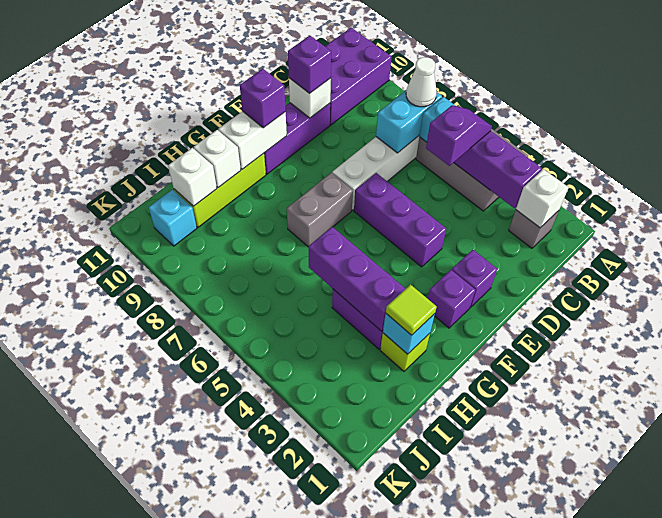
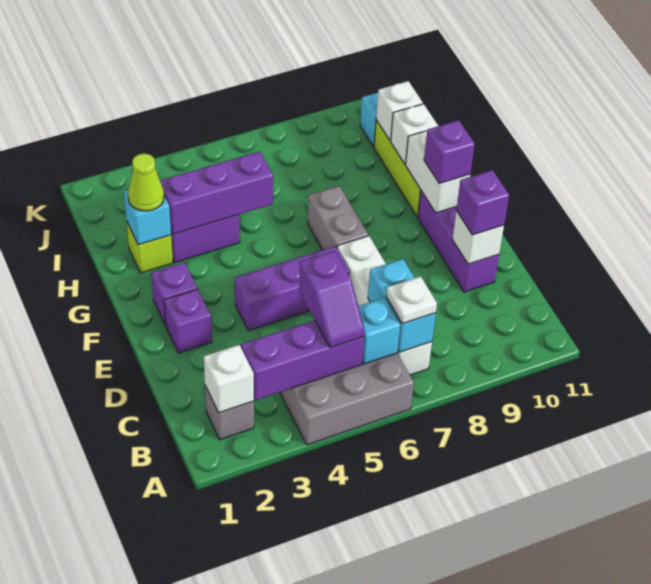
purple 2x3 brick [325,28,392,125] -> none
white 1x1 cone [406,57,437,107] -> white 1x1 plate [386,276,437,324]
lime 1x1 tile [386,285,437,335] -> lime 1x1 cone [128,154,164,211]

